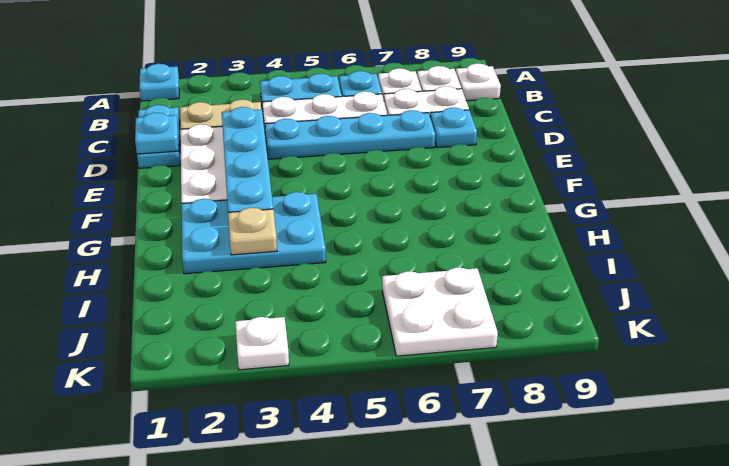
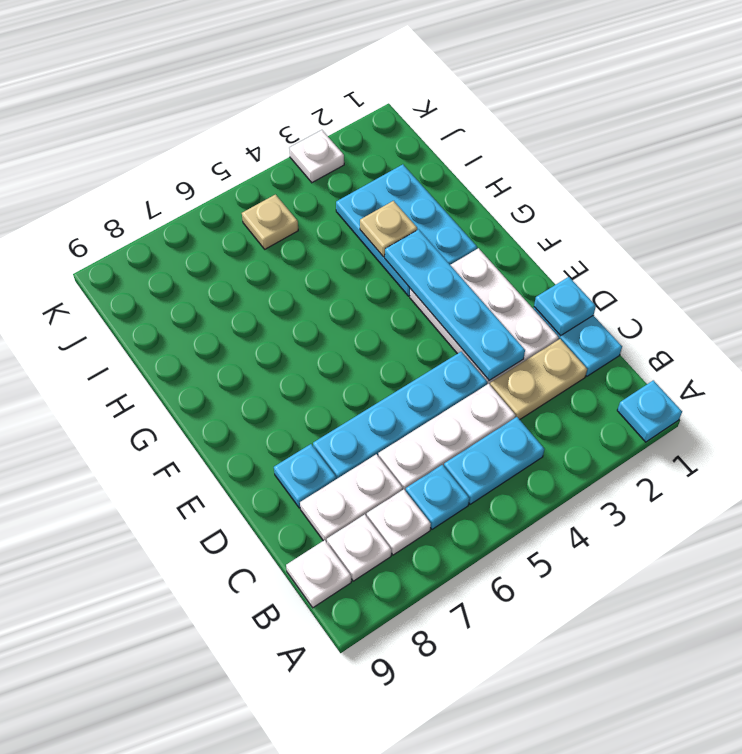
cyan 2x3 plate [181,192,326,274] -> cyan 2x3 plate turned to [336,164,477,296]
none -> tan 1x1 plate [242,195,298,249]
white 2x2 plate [382,268,498,356] -> none

